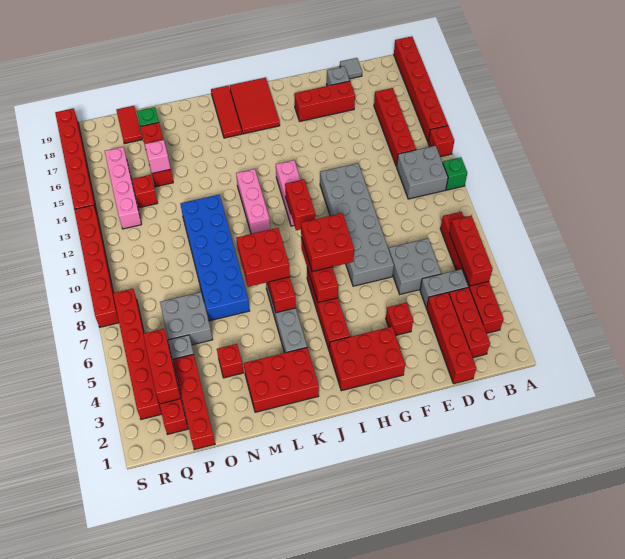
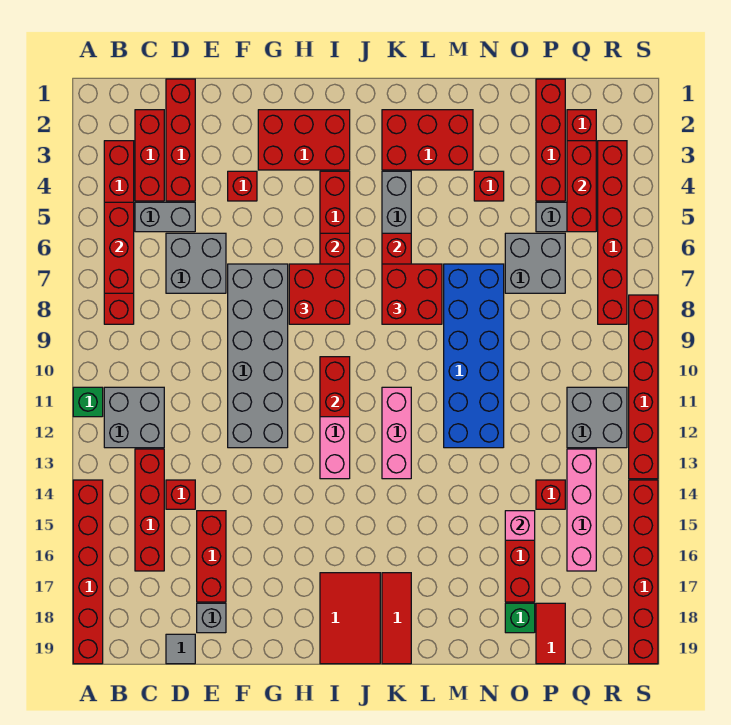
red 1x1 brick [428,126,454,157] -> red 1x1 brick moved to [166,480,195,509]
red 1x3 brick [294,81,355,121] -> red 1x3 brick turned to [197,511,226,602]
none -> grey 2x2 brick [567,387,627,448]

